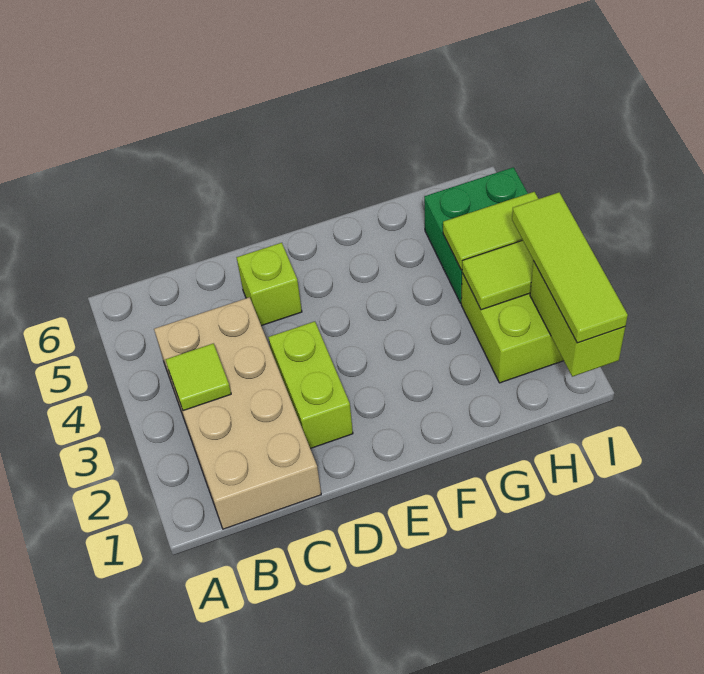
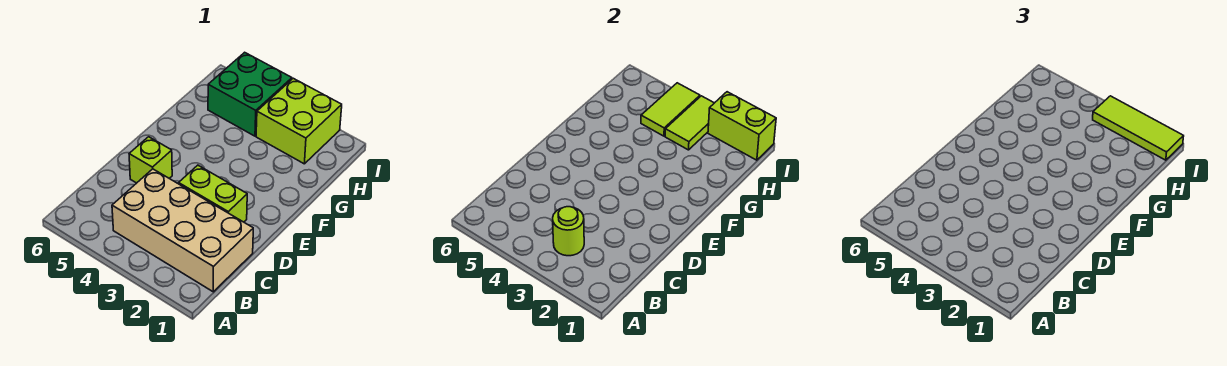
lime 1x1 tile [166,343,231,411] -> lime 1x1 round brick [553,207,584,256]

